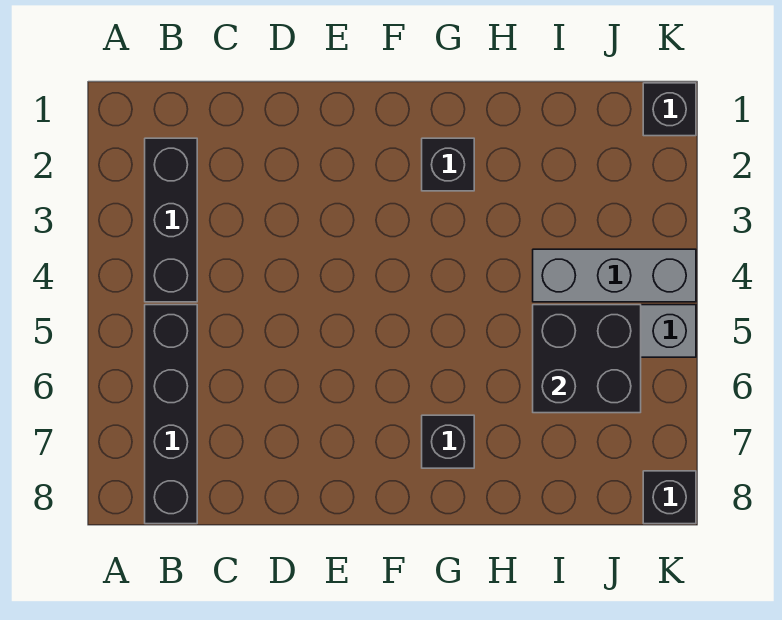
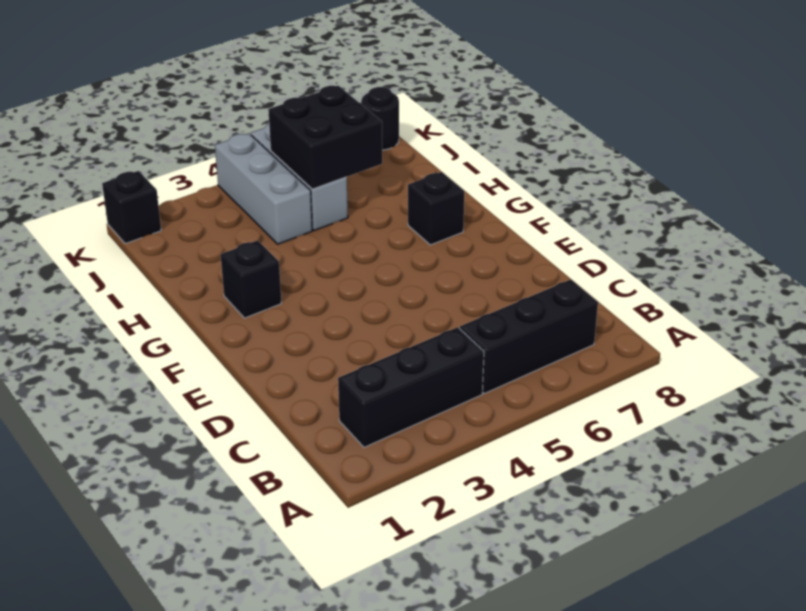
black 1x4 brick [145,305,197,524] -> black 1x3 brick [460,279,598,393]
black 1x1 brick [643,471,696,524] -> black 1x1 round brick [361,87,399,150]

